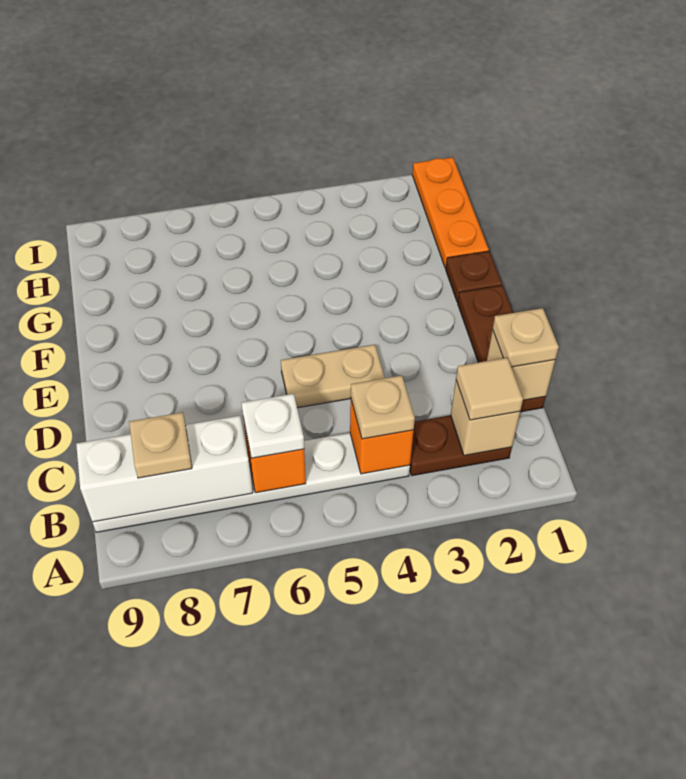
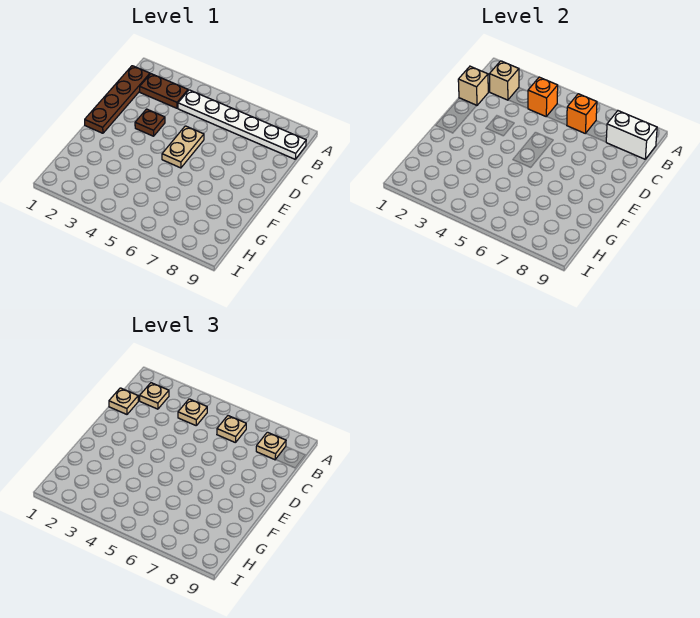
tan 1x1 tile [456,358,523,420] -> tan 1x1 plate [140,383,169,409]
white 1x1 plate [242,394,304,458] -> tan 1x1 plate [217,416,246,443]
white 1x3 brick [76,416,253,522] -> white 1x2 brick [606,111,657,159]
brown 1x3 plate [458,285,546,412] -> brown 1x4 plate [85,66,150,133]
tan 1x2 plate [281,345,385,408] -> tan 1x2 plate turned to [162,126,204,168]
brown 1x1 plate [446,251,502,302] -> brown 1x1 plate moved to [135,109,165,136]
orange 1x3 plate [412,157,489,268] -> none

